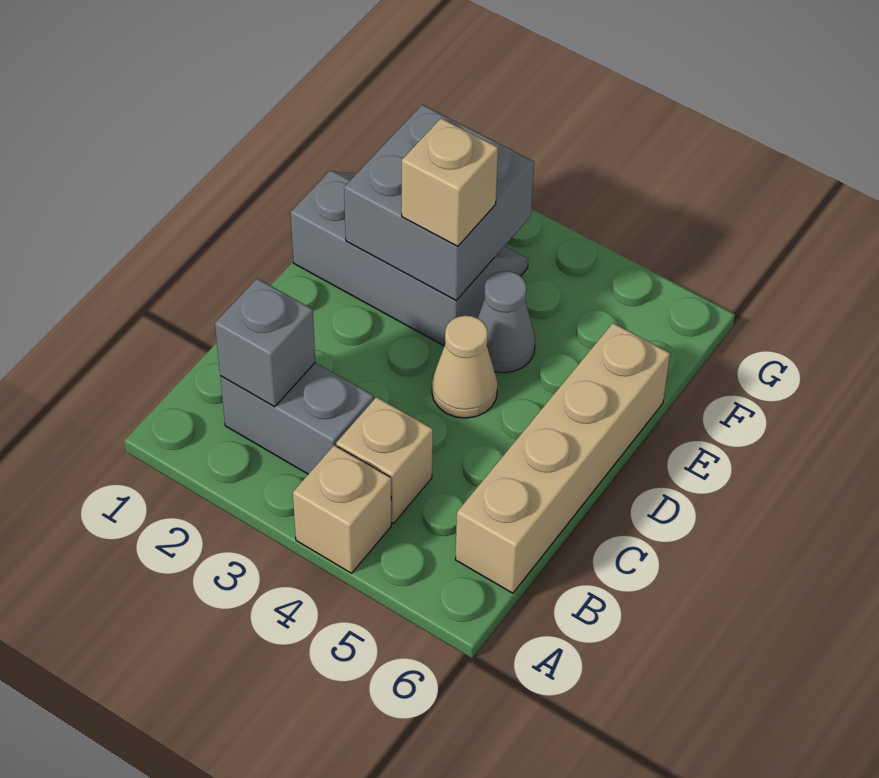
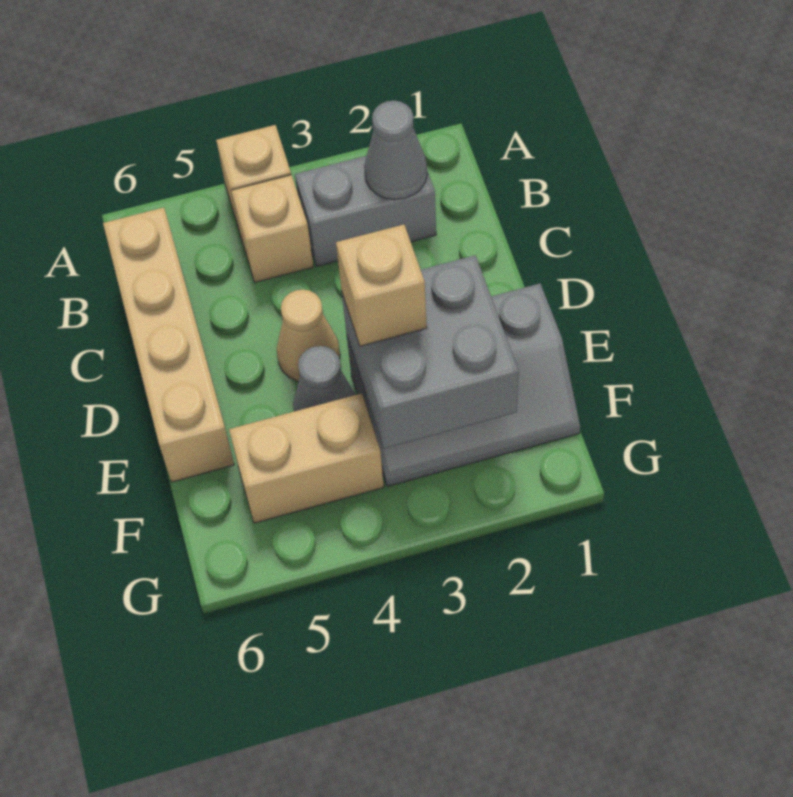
grey 1x1 brick [215,279,315,407] -> grey 1x1 cone [364,101,427,200]
none -> tan 1x2 brick [229,393,384,523]

